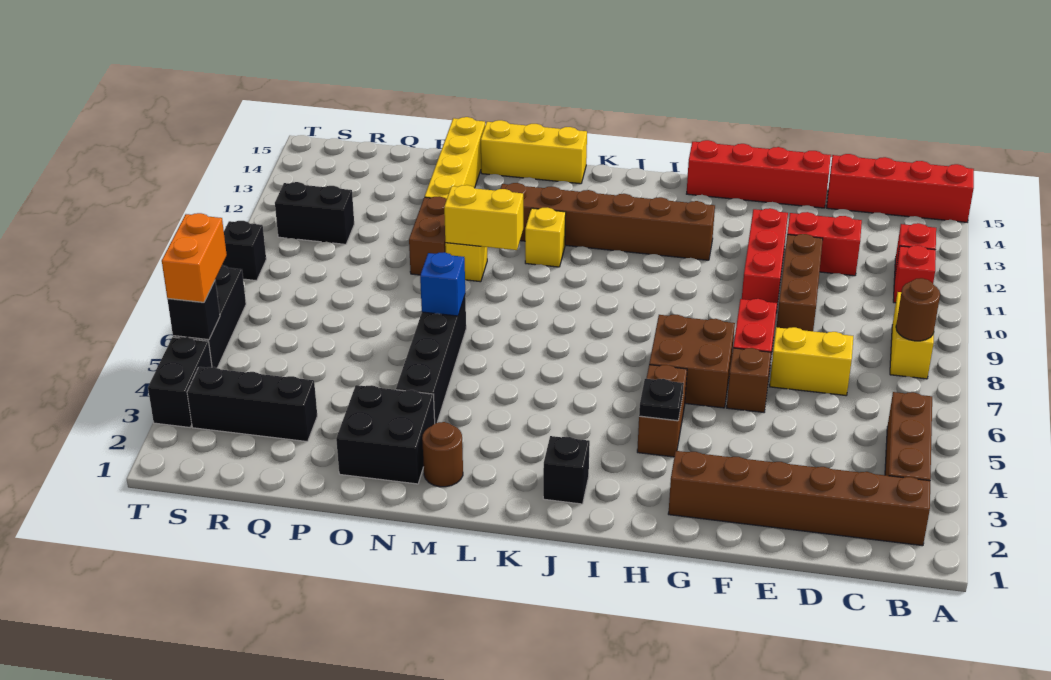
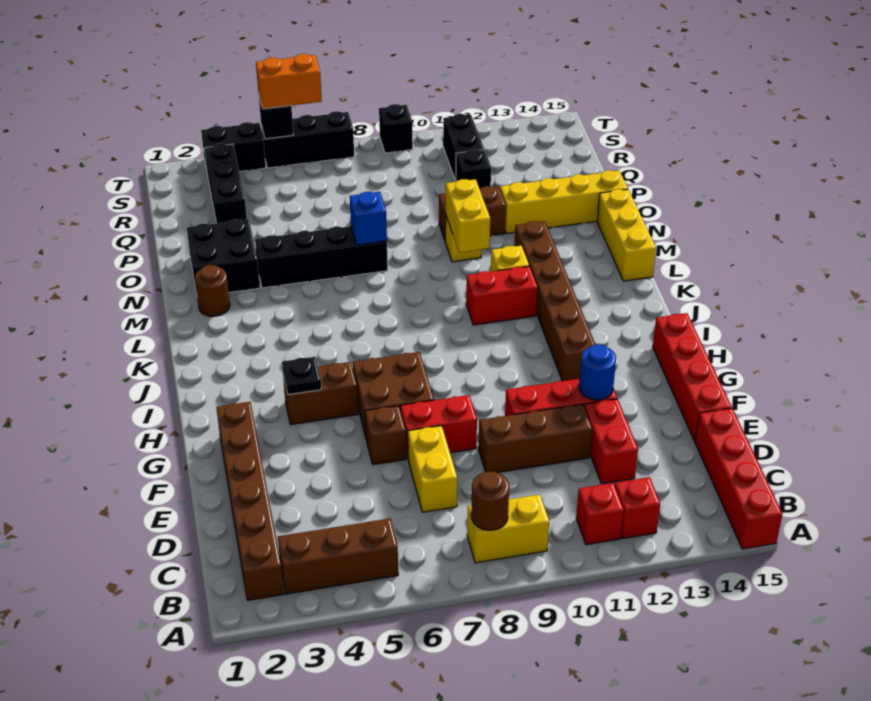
none -> blue 1x1 round brick [579,344,616,400]
black 1x1 brick [543,436,590,504] -> black 1x1 brick moved to [456,149,491,189]
none -> red 1x2 brick [466,266,538,325]

